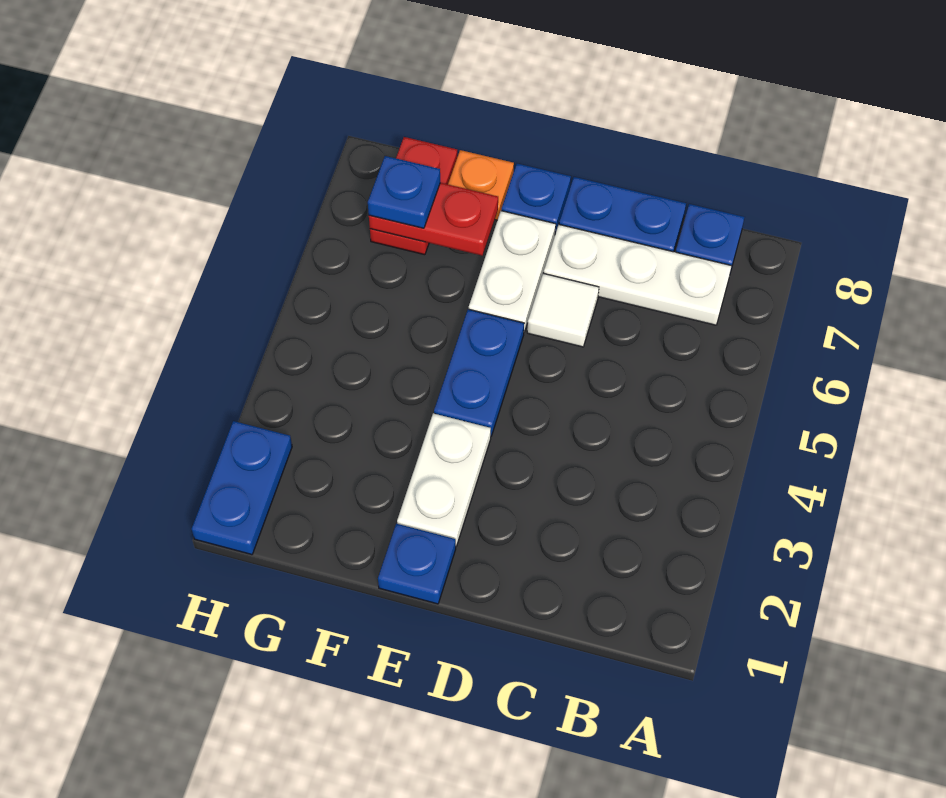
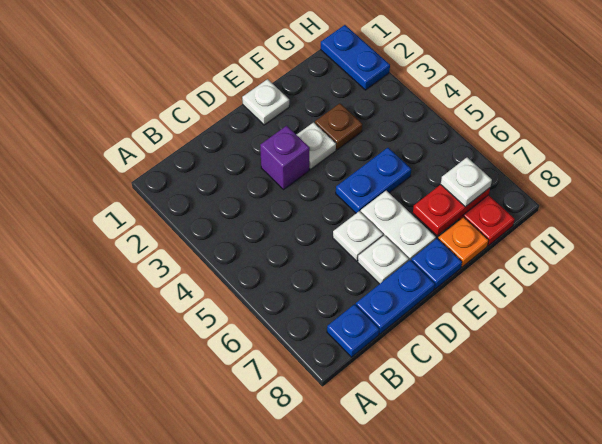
white 1x3 plate [544,225,732,325] -> white 1x1 plate [358,235,409,284]
none -> purple 1x1 brick [260,126,310,189]
white 1x1 tile [527,273,599,347] -> white 1x1 plate [333,211,383,261]
blue 1x1 plate [378,524,456,604] -> white 1x1 plate [242,79,289,125]
white 1x2 plate [397,413,491,546] -> white 1x1 plate [297,122,336,169]
blue 1x2 plate [434,309,524,436] -> blue 1x2 plate turned to [336,148,411,213]
none -> brown 1x1 plate [315,103,363,150]
blue 1x1 plate [368,156,440,228] -> white 1x1 plate [441,157,492,207]

